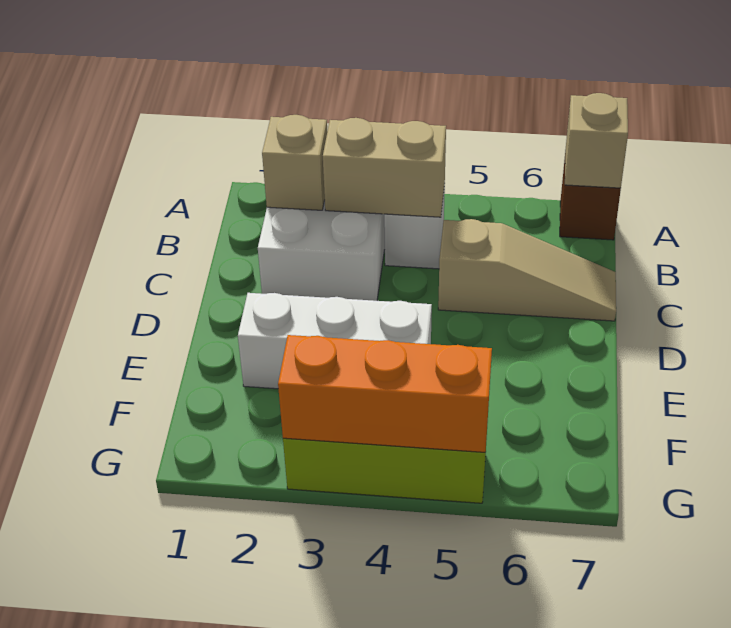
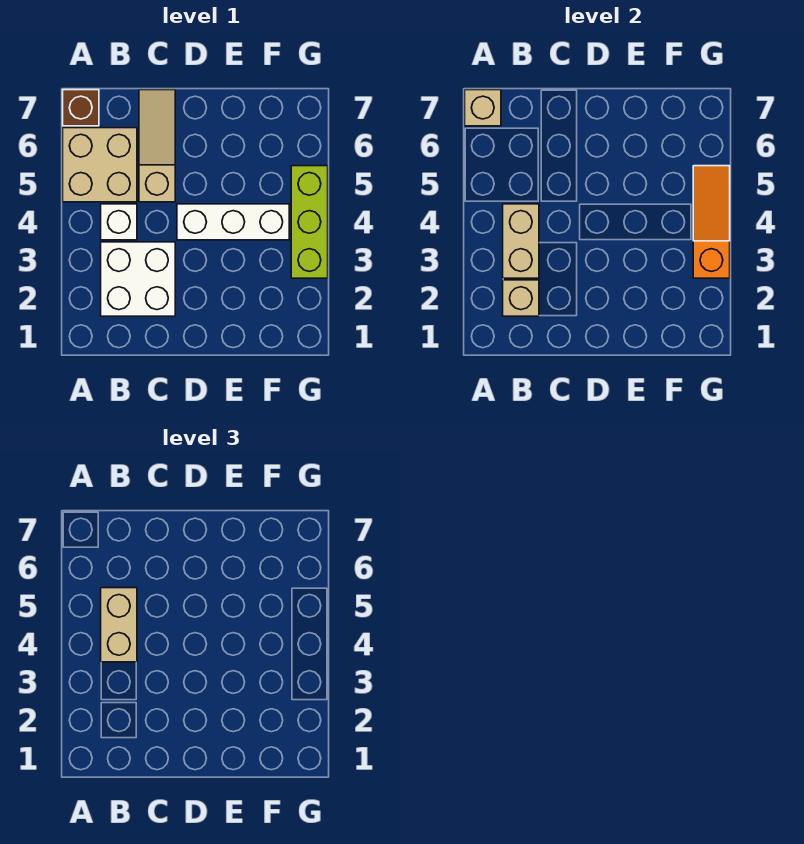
none -> tan 2x2 brick [63,128,137,202]
none -> tan 1x2 brick [101,588,137,662]
white 1x3 brick [238,293,432,389] -> white 1x3 brick turned to [177,204,289,240]
orange 1x3 brick [278,335,492,452] -> orange 1x3 slope [693,166,730,278]

